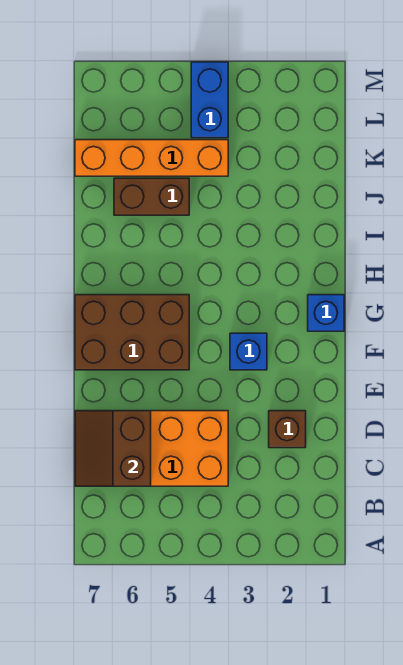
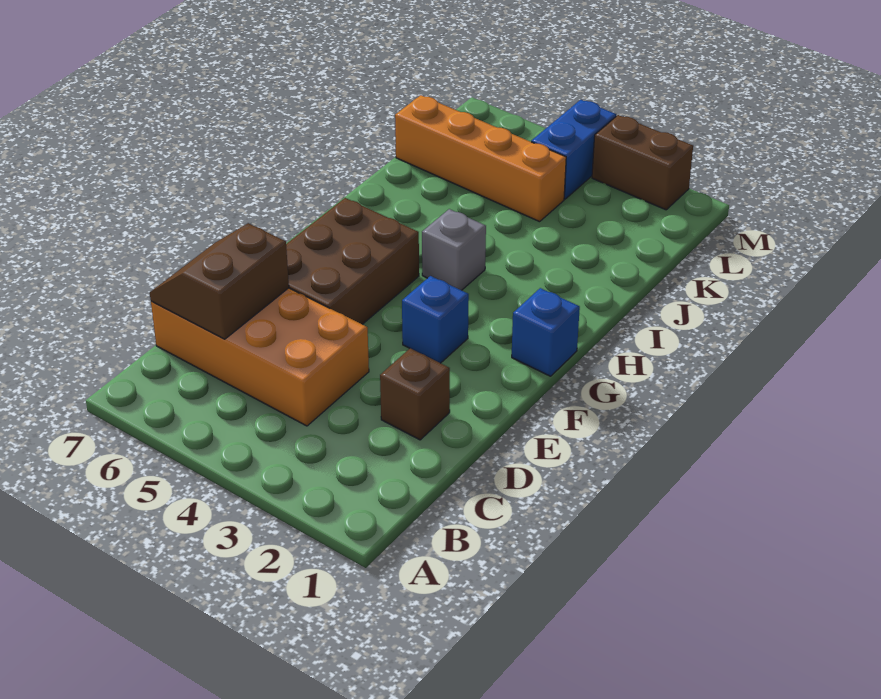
brown 2x3 brick [75,295,189,370] -> brown 2x3 brick turned to [286,198,419,324]
none -> grey 1x1 brick [422,209,486,290]
brown 1x2 brick [114,178,189,215] -> brown 1x2 brick moved to [592,115,693,210]

